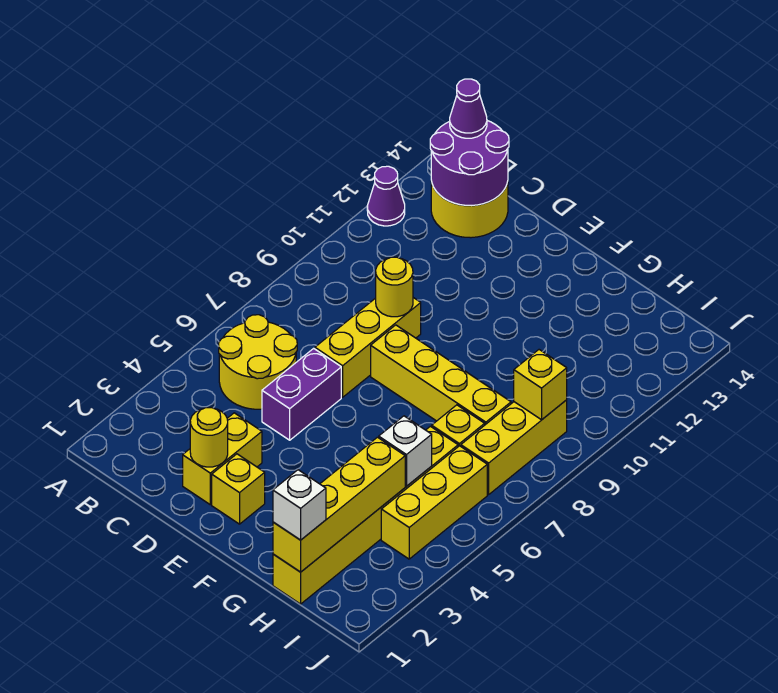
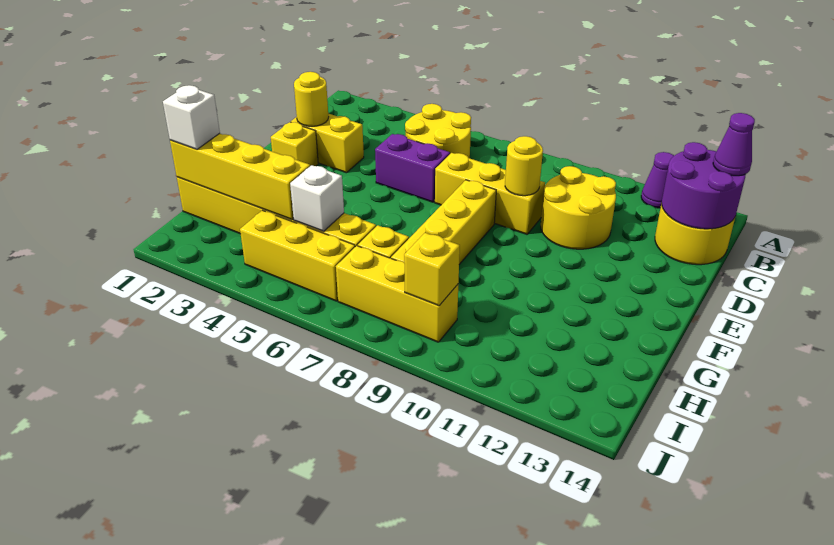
none -> yellow 2x2 round brick [541,166,616,249]

